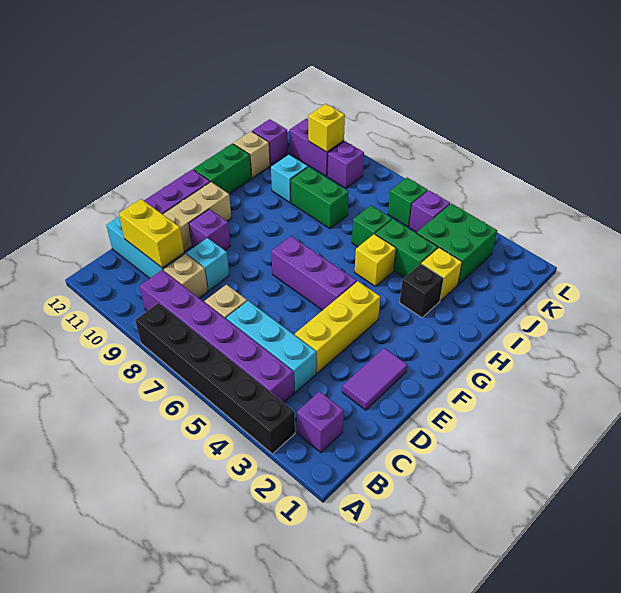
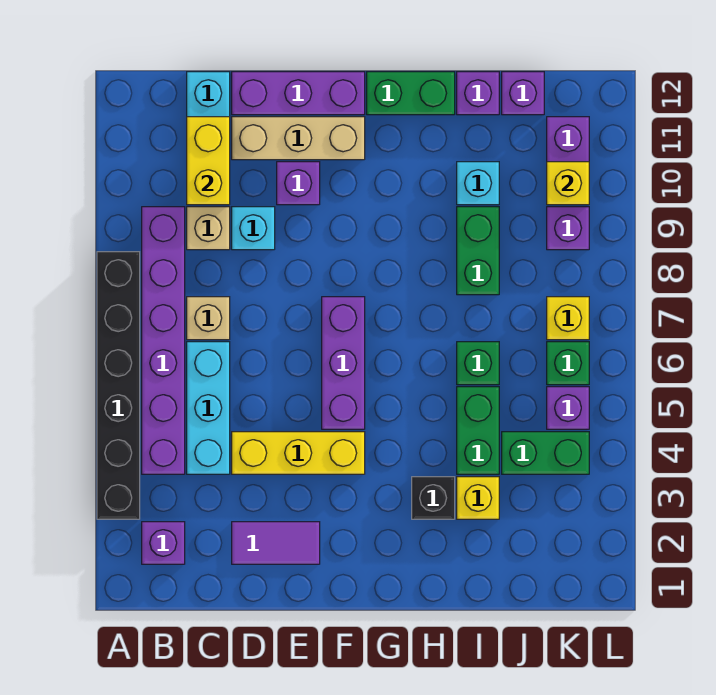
yellow 1x1 brick [355,234,396,286] -> yellow 1x1 brick moved to [547,297,589,340]
tan 1x1 brick [233,131,270,178] -> purple 1x1 brick [457,72,499,115]
green 2x2 brick [417,204,497,284] -> green 1x2 brick [502,432,589,474]

